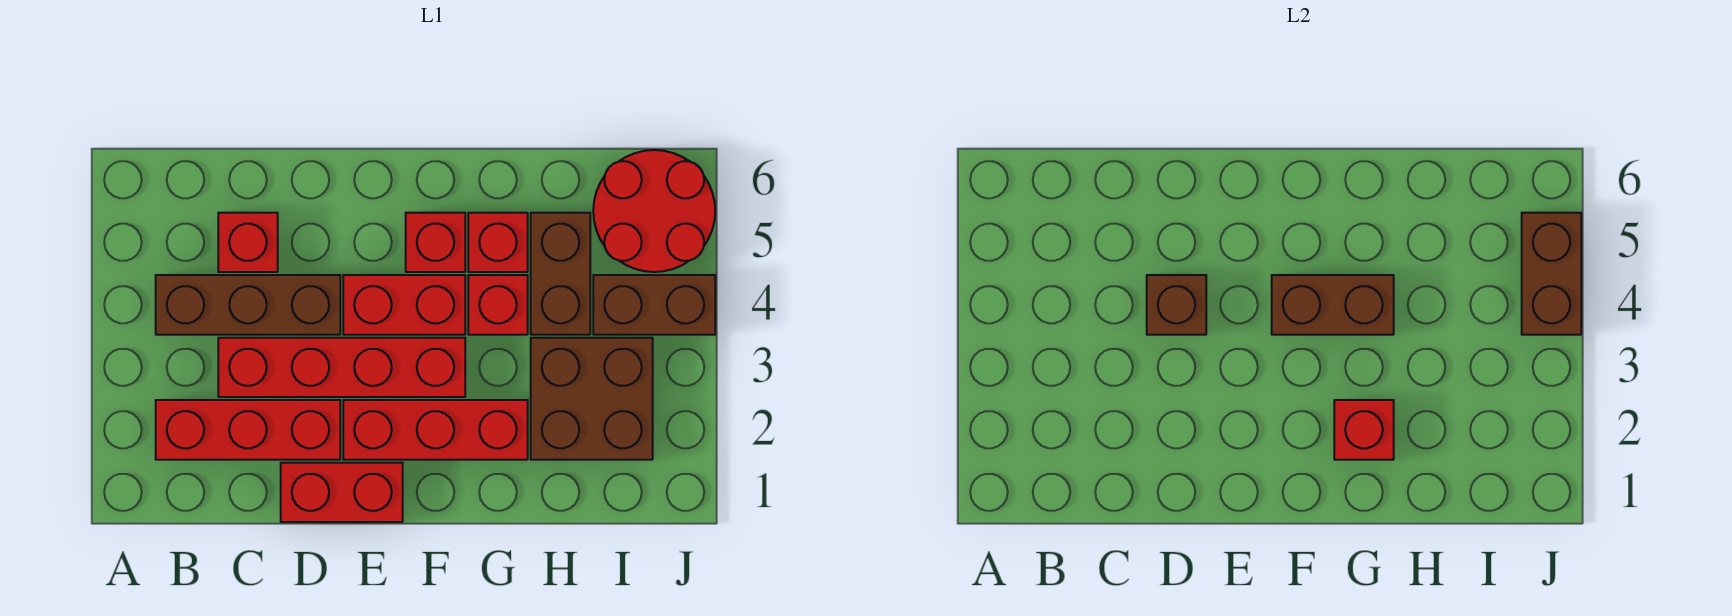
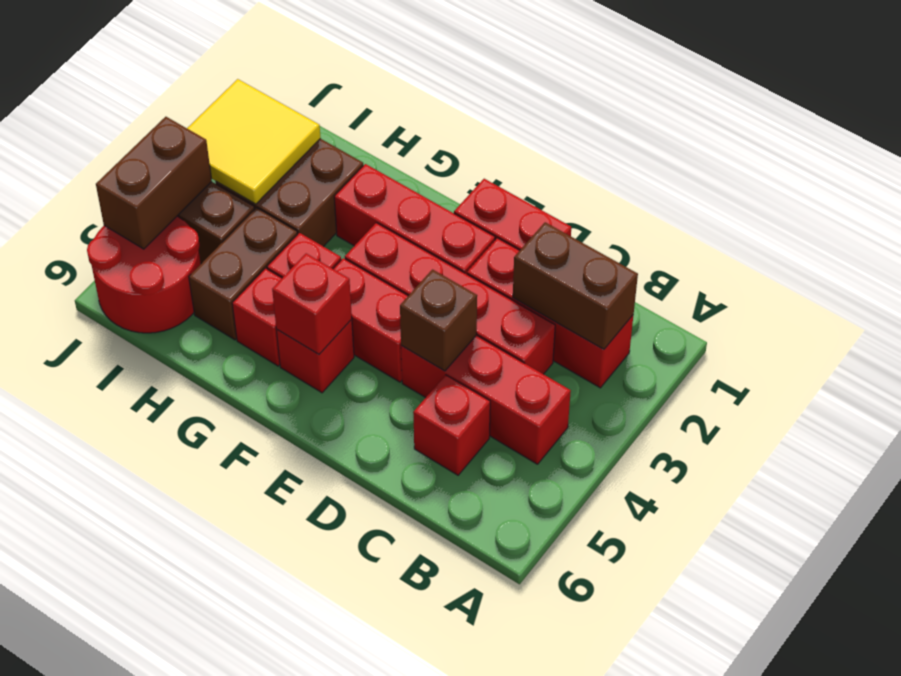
brown 1x3 brick [156,275,340,335] -> red 1x3 brick [401,335,571,464]
brown 1x2 brick [1272,275,1394,335] -> brown 1x2 brick moved to [513,222,638,349]
red 1x1 brick [1334,400,1394,460] -> red 1x1 brick moved to [272,253,352,354]
none -> yellow 2x2 tile [187,79,321,204]

